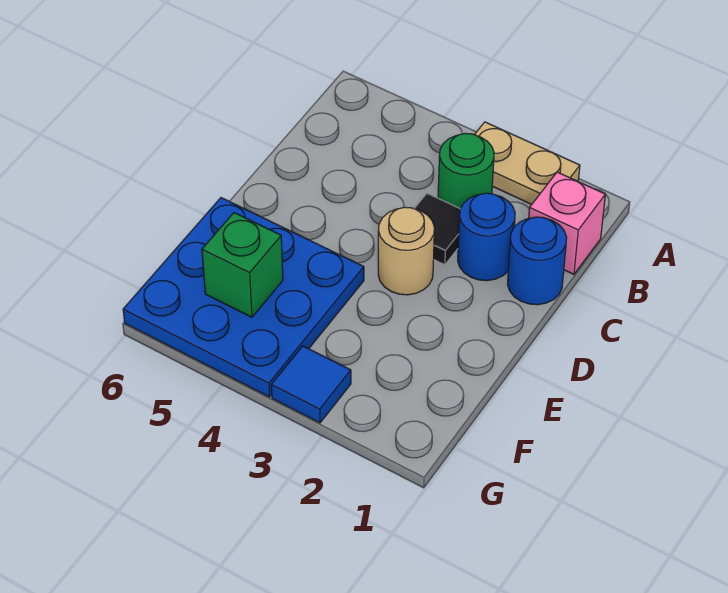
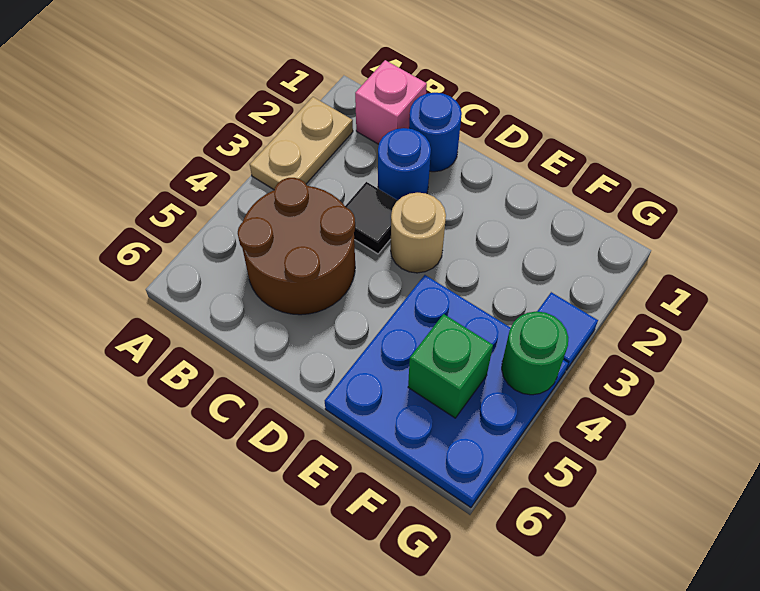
green 1x1 round brick [438,133,494,209] -> green 1x1 round brick moved to [502,311,568,395]
none -> brown 2x2 round brick [238,178,355,315]

